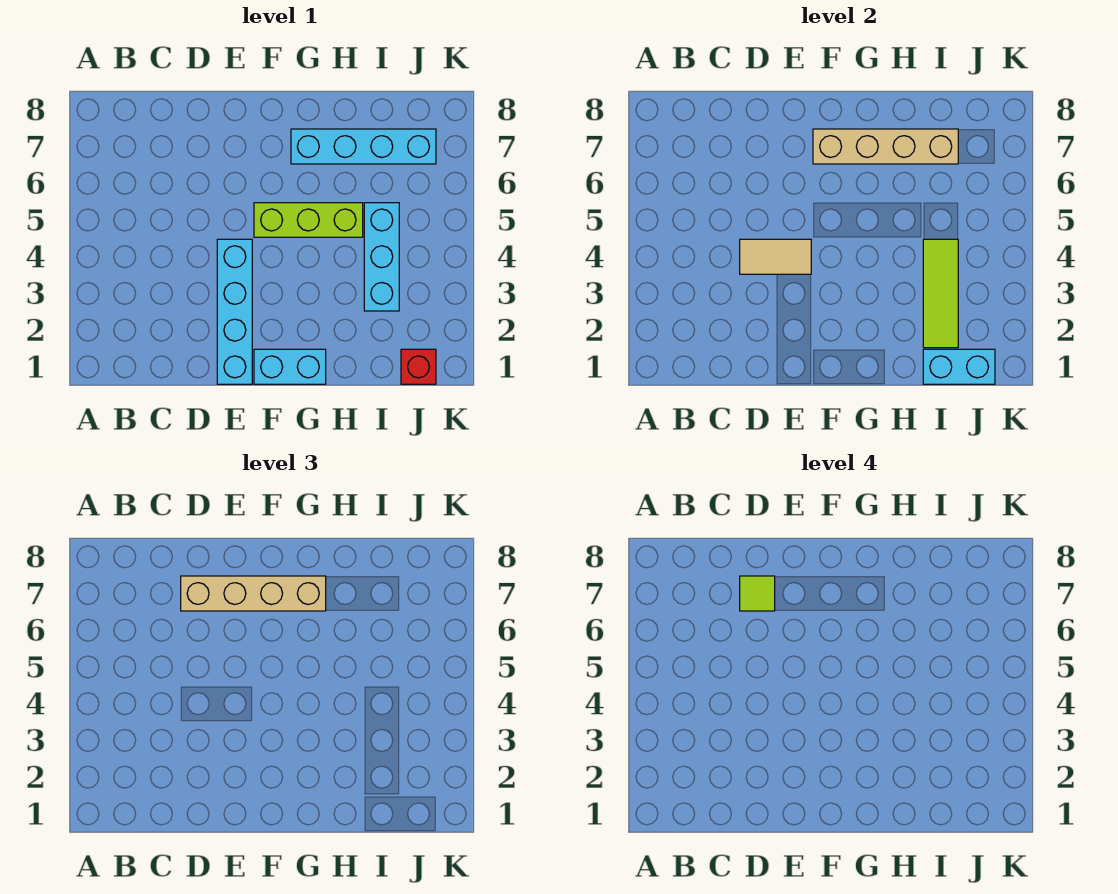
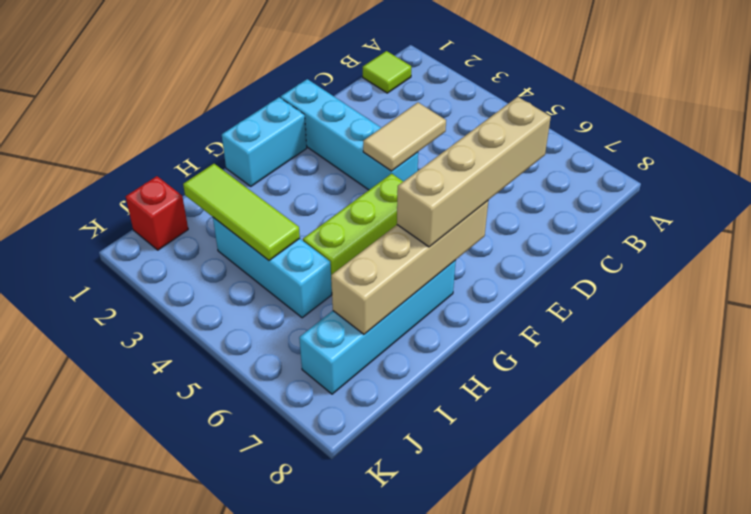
lime 1x1 tile [740,576,775,611] -> lime 1x1 tile moved to [363,51,411,93]
cyan 1x2 brick [923,349,995,384] -> none

